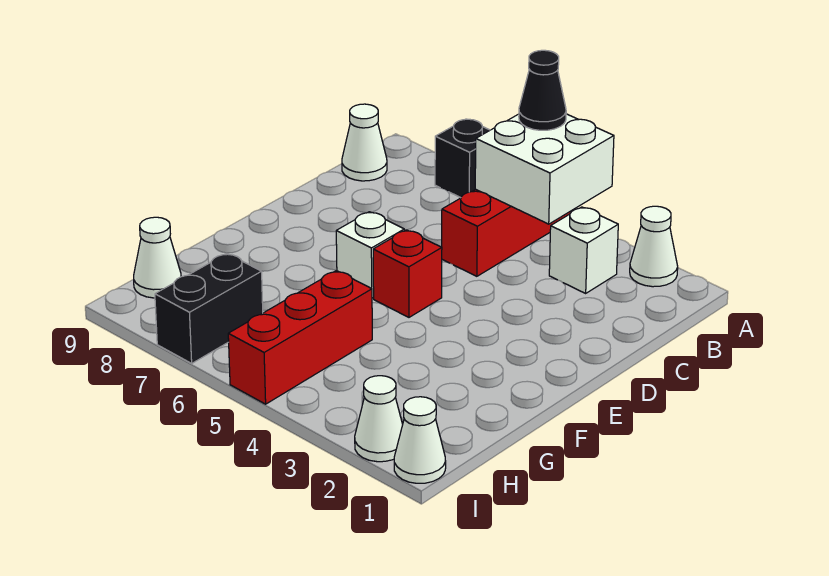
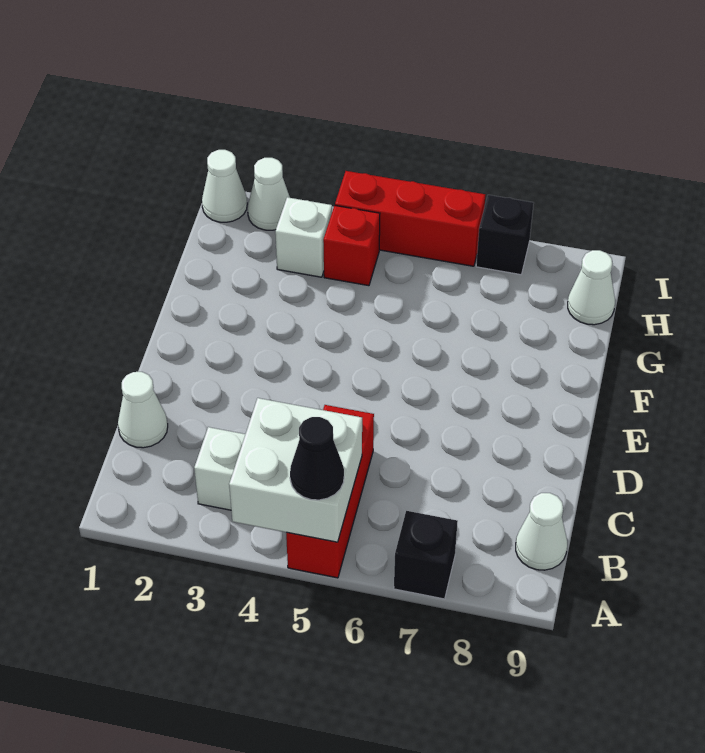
white 1x1 cone [630,206,678,287] -> white 1x1 cone moved to [118,372,168,448]
red 1x1 brick [373,230,442,317] -> red 1x1 brick moved to [323,206,380,286]
white 1x1 brick [336,212,404,298] -> white 1x1 brick moved to [275,197,332,277]
red 1x3 brick [228,271,372,404] -> red 1x3 brick turned to [335,171,485,266]
black 1x2 brick [155,253,263,363] -> black 1x1 brick [476,195,533,275]

